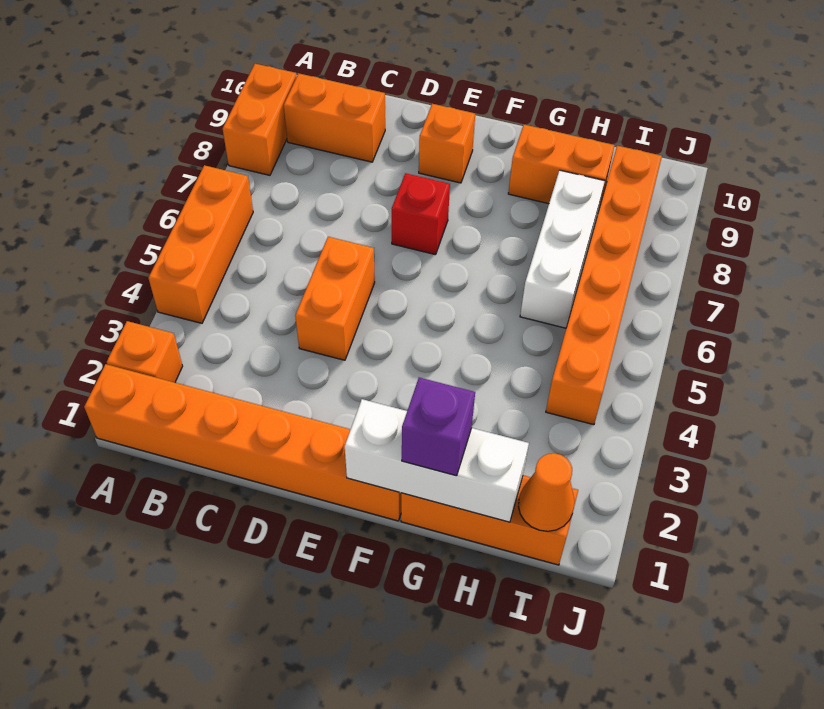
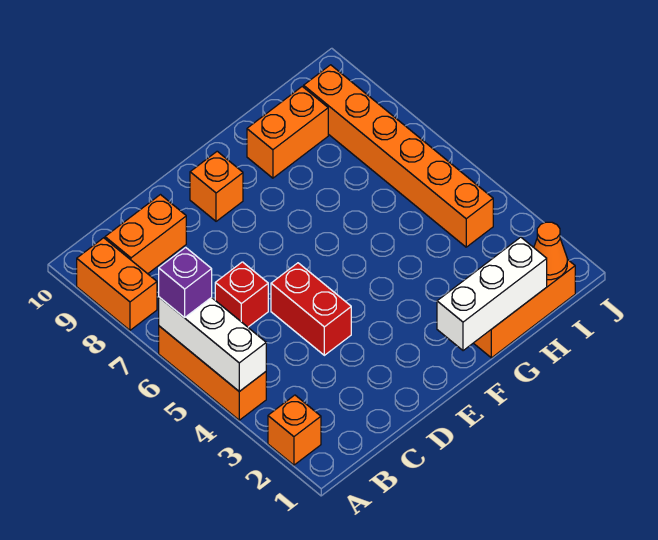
orange 1x6 brick [84,364,401,521] -> none
orange 1x2 brick [295,237,375,360] -> red 1x2 brick [271,263,351,355]
red 1x1 brick [392,173,450,255] -> red 1x1 brick moved to [215,262,268,327]
purple 1x1 brick [402,378,475,476] -> purple 1x1 brick moved to [159,247,212,318]
white 1x3 brick [520,170,605,328] -> white 1x3 brick moved to [159,297,266,391]

